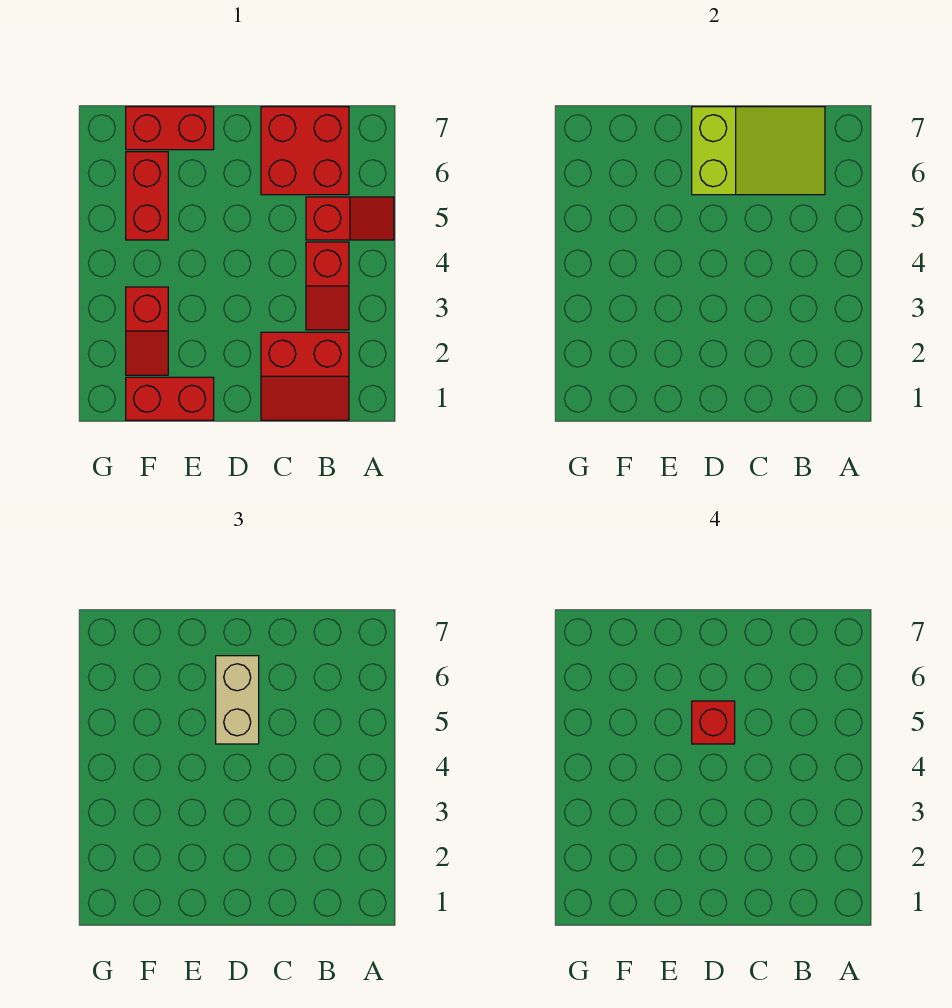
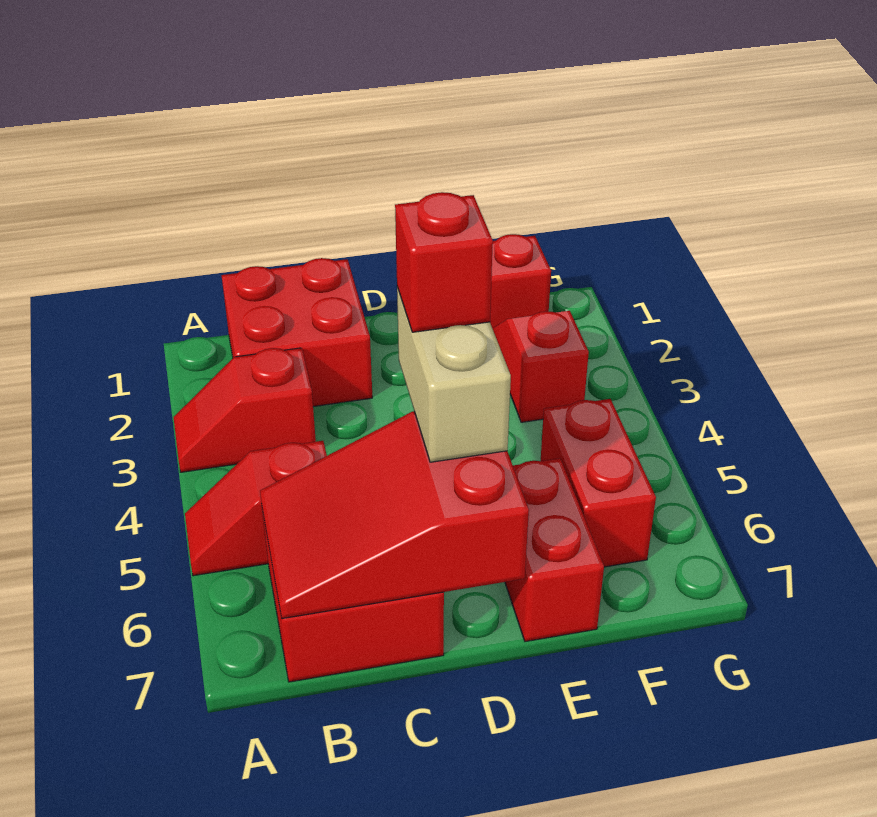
red 2x2 slope [261,332,349,420] -> red 2x2 brick [222,258,372,407]
red 1x2 slope [306,242,349,330] -> red 1x2 slope turned to [173,348,316,472]
lime 2x3 slope [692,107,825,195] -> red 2x3 slope [260,411,529,619]
red 1x2 brick [126,107,214,150] -> red 1x2 brick turned to [505,458,604,642]

